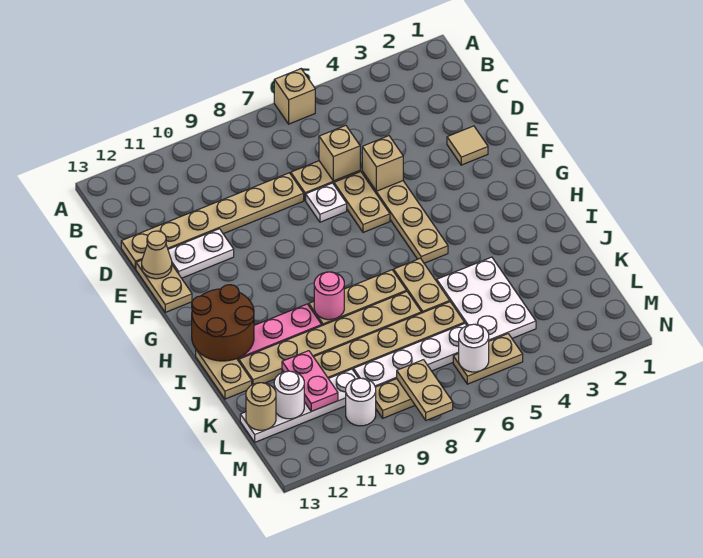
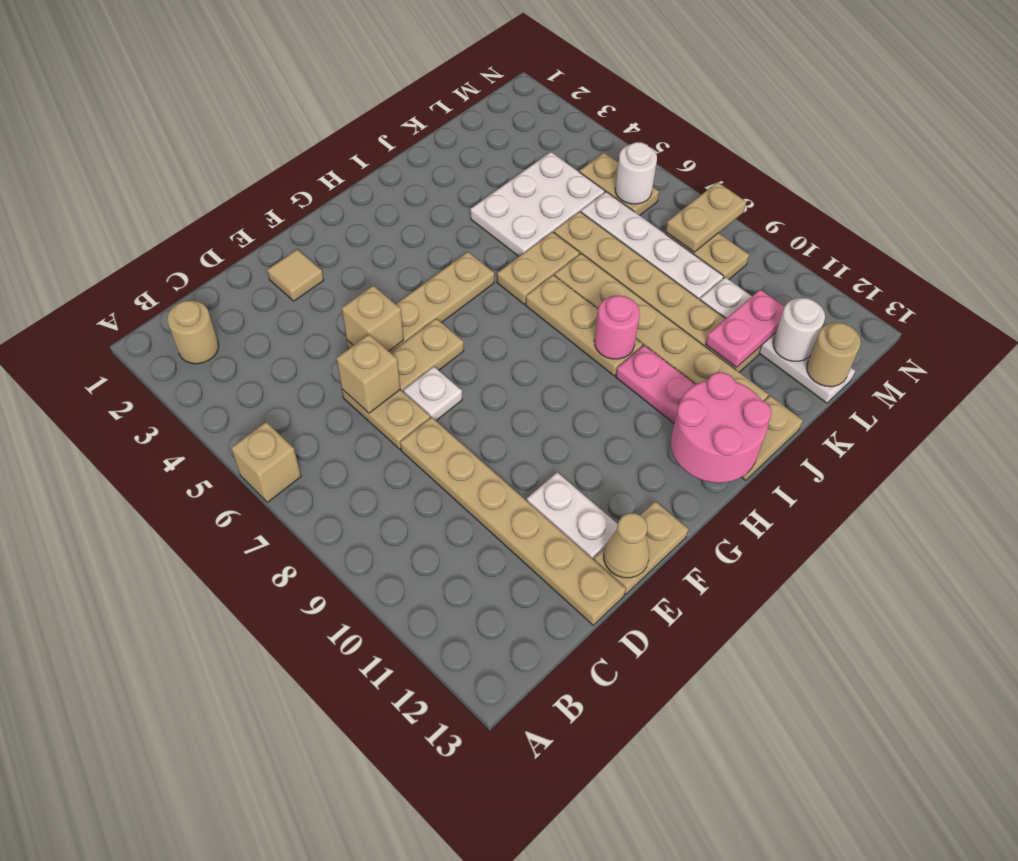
none -> tan 1x1 round brick [167,301,219,364]
brown 2x2 round brick [192,285,254,361] -> pink 2x2 round brick [671,373,772,483]
white 1x1 round brick [346,378,376,426] -> none

